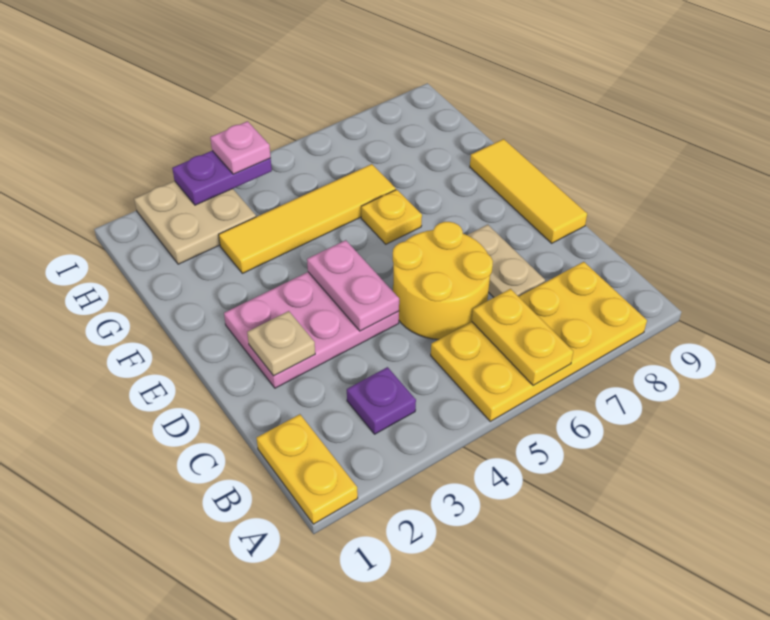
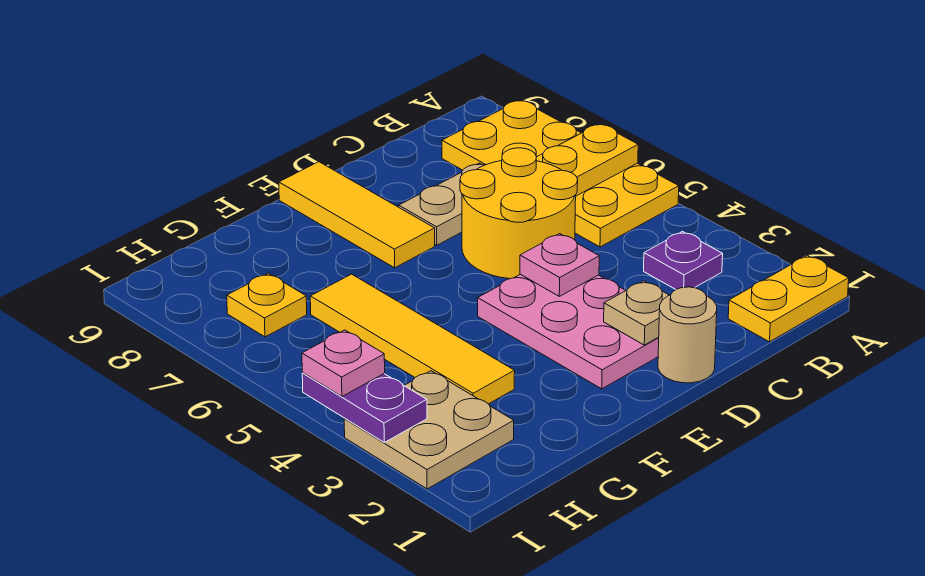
none -> tan 1x1 round brick [658,287,717,383]
pink 1x2 plate [307,240,399,331] -> pink 1x1 plate [520,234,599,296]
yellow 1x3 tile [470,139,587,243] -> yellow 1x3 tile turned to [279,162,435,268]
yellow 1x1 plate [361,190,422,244] -> yellow 1x1 plate moved to [227,273,307,337]

